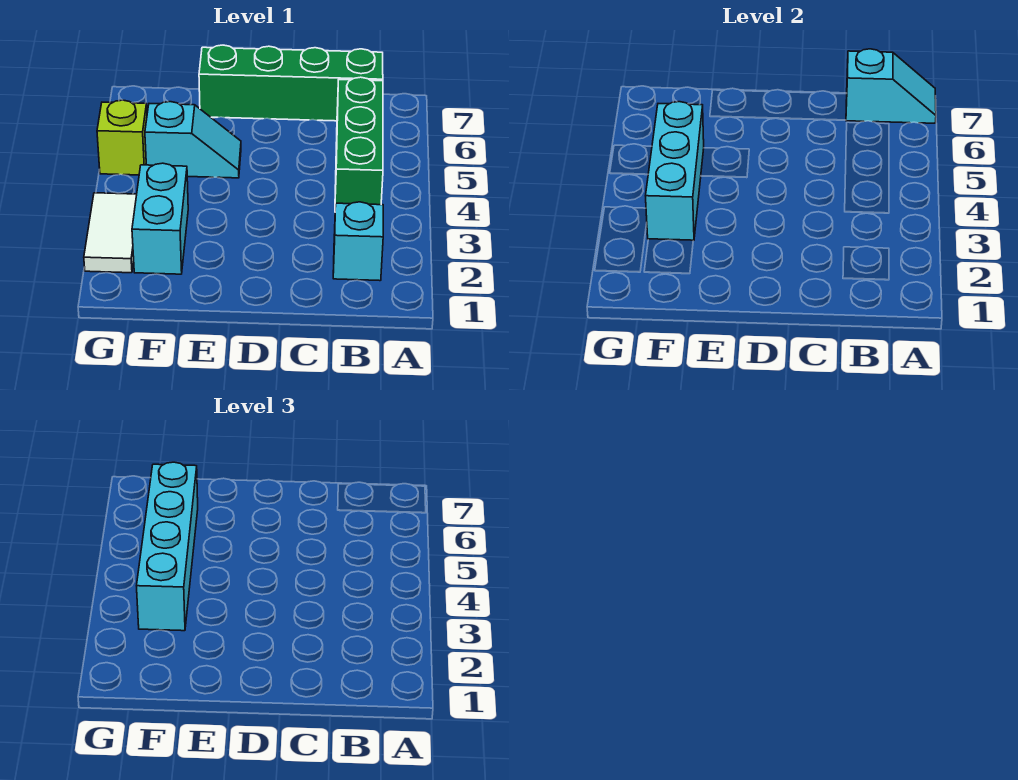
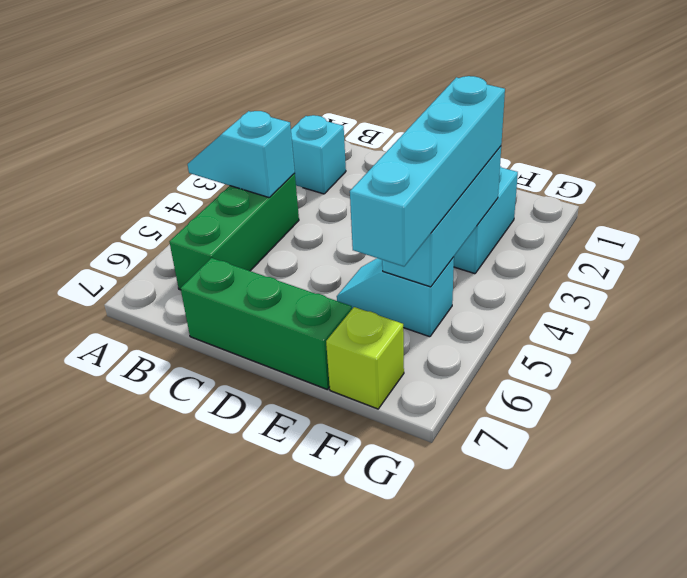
cyan 1x2 slope [846,49,936,123] -> cyan 1x2 slope moved to [188,111,295,198]
green 1x4 brick [199,45,383,121] -> green 1x3 brick [181,258,352,389]
white 1x2 tile [84,193,137,273] -> none
lime 1x1 brick [97,100,147,175] -> lime 1x1 brick moved to [326,307,404,409]

